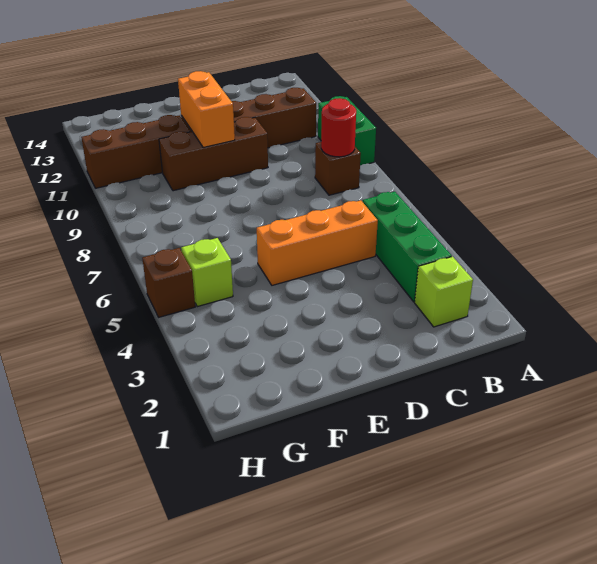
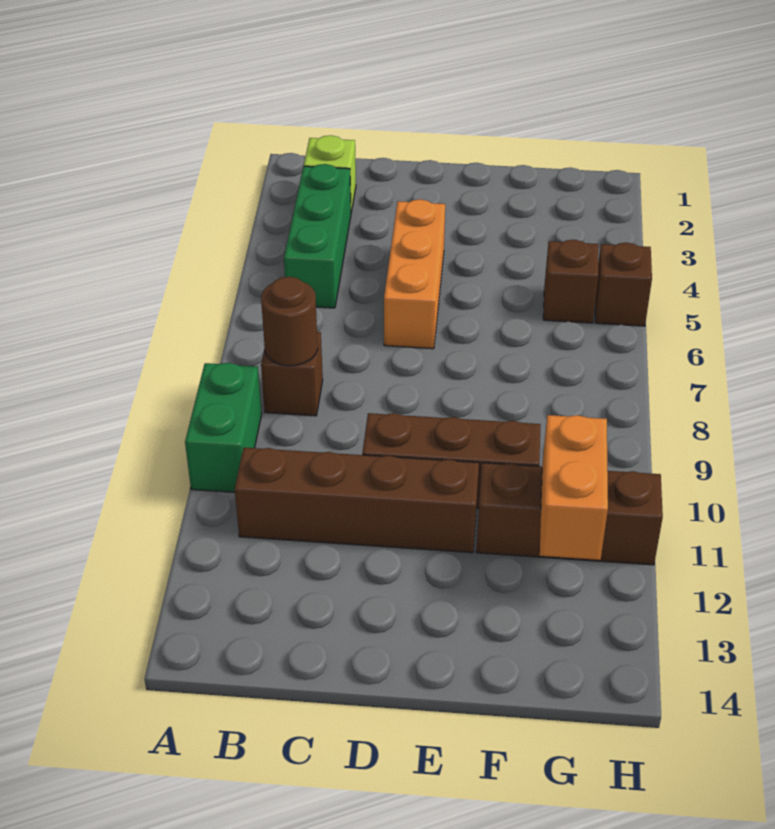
red 1x1 round brick [321,98,356,157] -> brown 1x1 round brick [261,277,318,366]
orange 1x3 brick [257,200,378,285] -> orange 1x3 brick turned to [384,199,445,349]
orange 1x2 brick [178,71,235,147] -> orange 1x2 brick moved to [540,415,608,560]
lime 1x1 brick [181,238,233,307] -> brown 1x1 brick [543,240,598,323]

